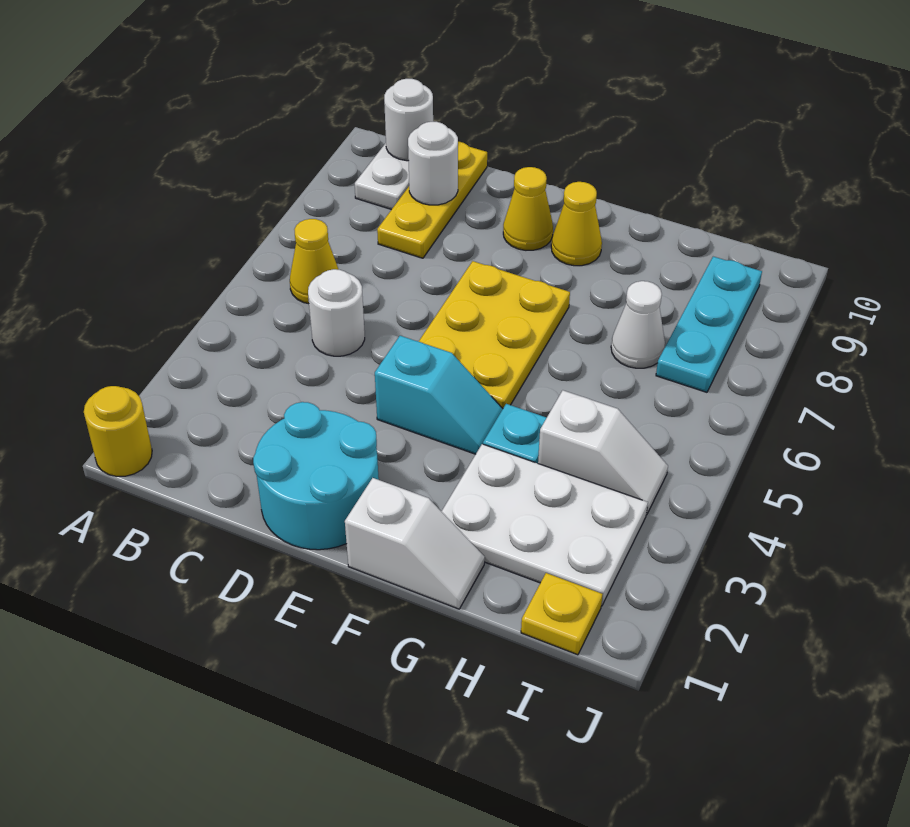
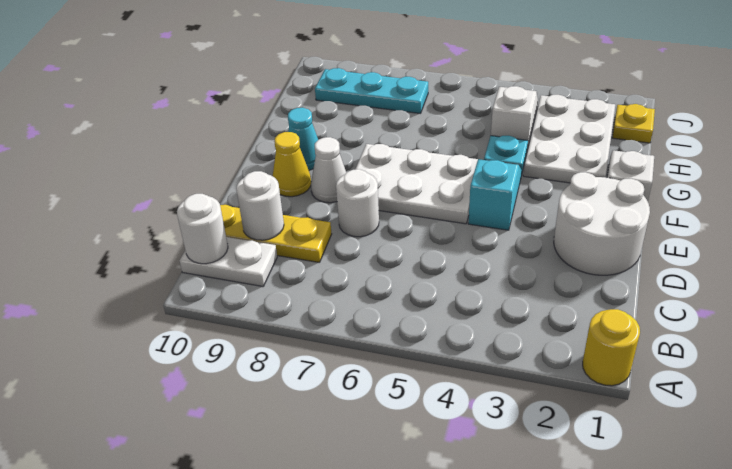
yellow 1x1 cone [290,219,339,304] -> none
white 1x1 round brick [308,269,365,356] -> white 1x1 round brick moved to [336,169,379,237]
cyan 2x2 round brick [253,402,379,550] -> white 2x2 round brick [554,172,650,275]
yellow 2x3 plate [419,261,570,408] -> white 2x3 plate [355,144,478,224]
yellow 1x1 cone [551,182,602,266] -> cyan 1x1 cone [288,108,318,170]
white 1x1 cone [611,281,665,368] -> white 1x1 cone moved to [311,137,346,203]

